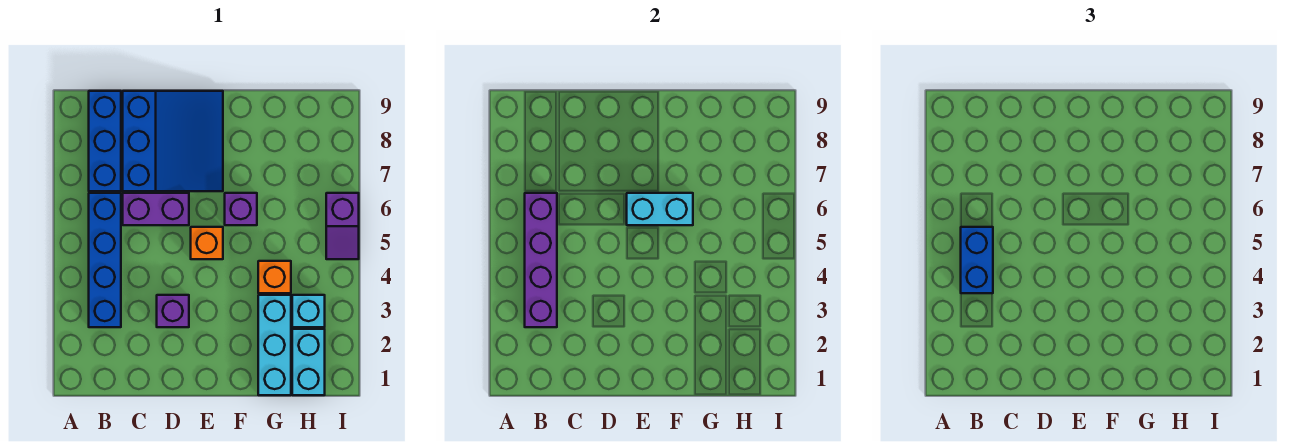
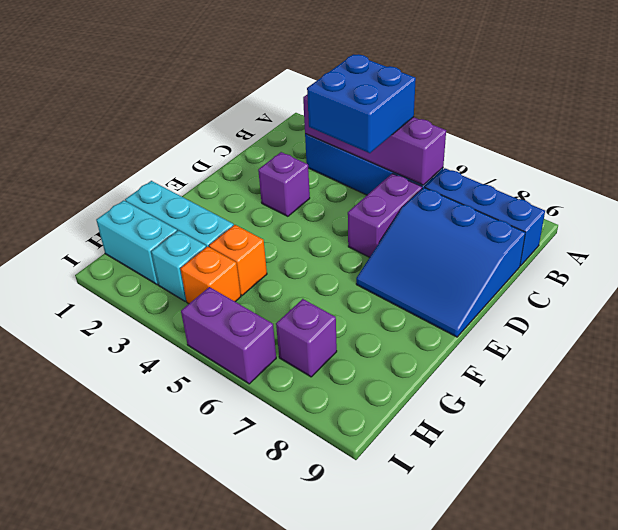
blue 1x2 brick [961,227,993,293] -> blue 2x2 brick [307,54,416,153]
orange 1x1 brick [191,227,223,259] -> orange 1x1 brick moved to [180,246,241,304]
cyan 1x2 brick [627,193,693,225] -> none
purple 1x1 brick [225,193,257,225] -> purple 1x1 brick moved to [276,299,337,377]
purple 1x2 slope [326,193,359,259] -> purple 1x2 brick [181,287,276,384]

